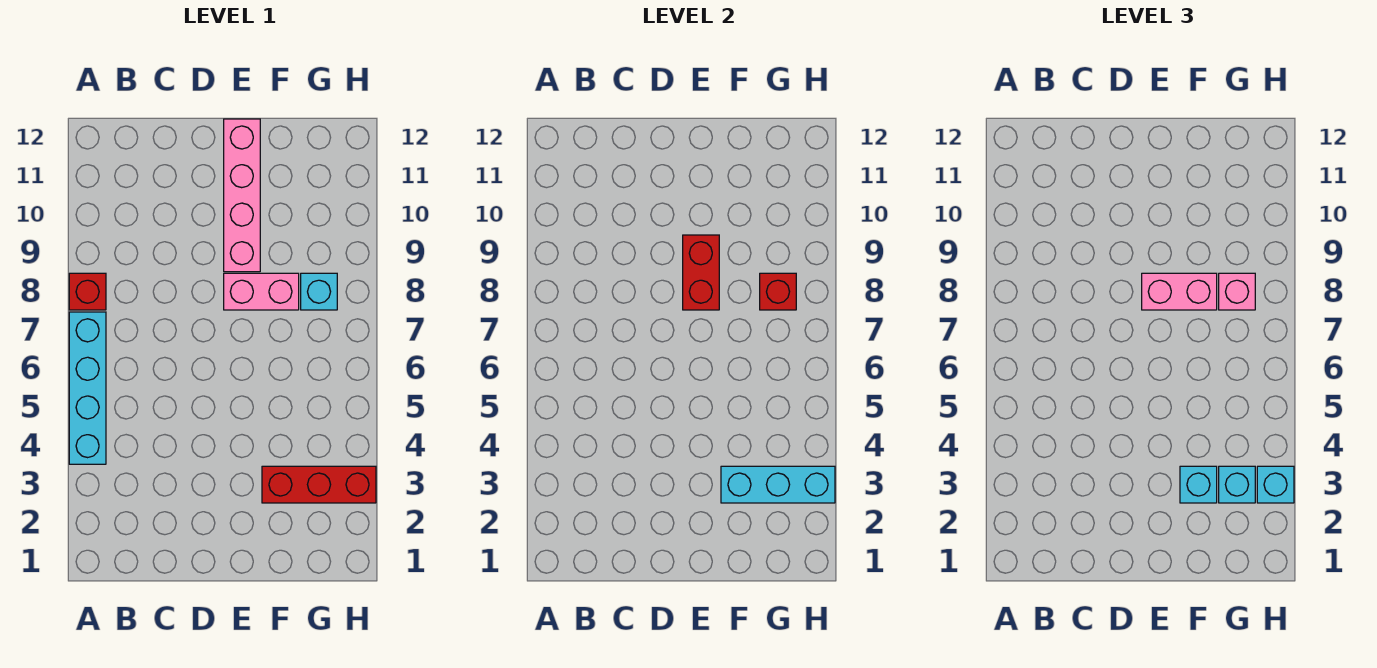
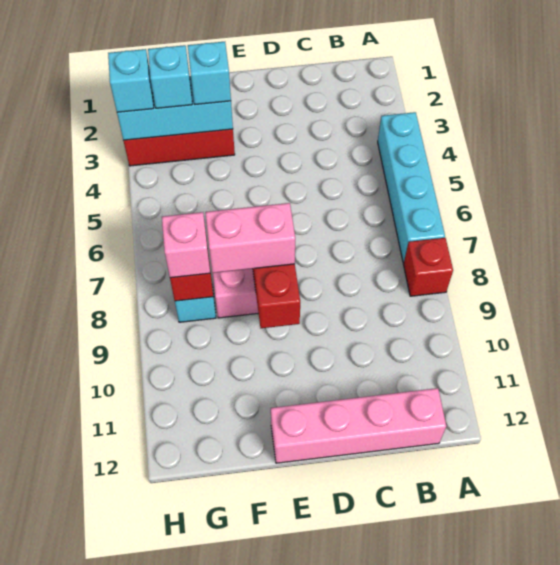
pink 1x4 brick [224,119,260,272] -> pink 1x4 brick turned to [271,388,446,463]

